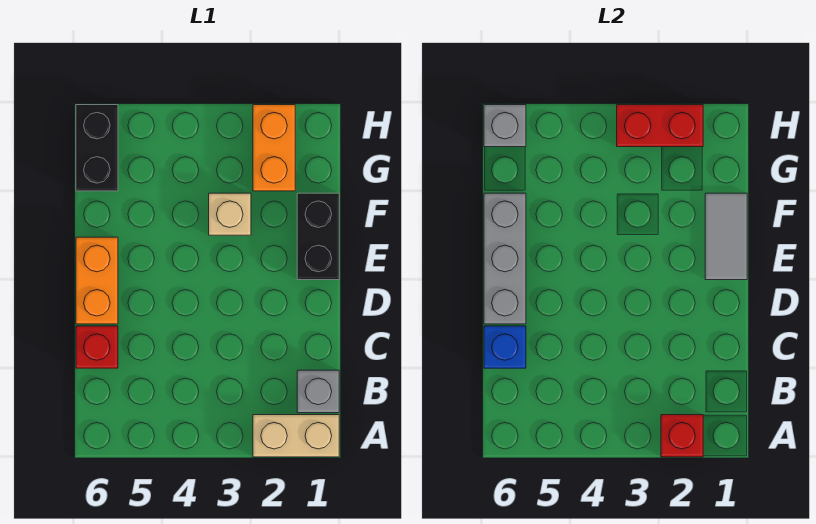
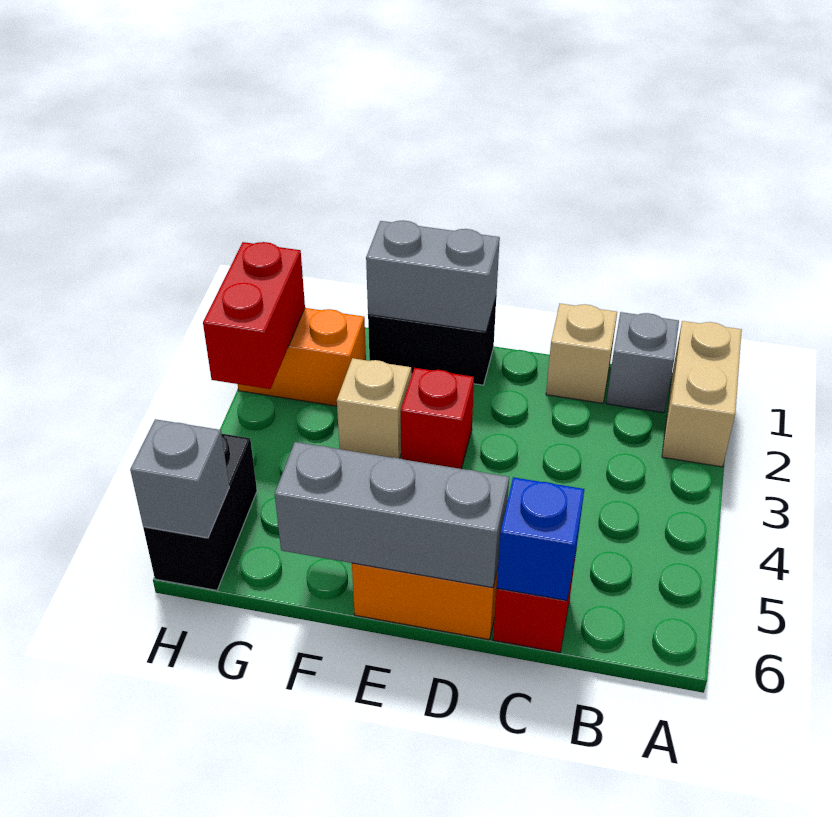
red 1x1 brick [661,415,703,457] -> red 1x1 brick moved to [401,368,474,469]
none -> tan 1x1 brick [546,304,617,403]
grey 1x2 tile [705,193,747,280] -> grey 1x2 brick [366,220,500,332]
black 1x2 brick [76,105,118,191] -> black 1x2 brick turned to [143,434,257,590]

